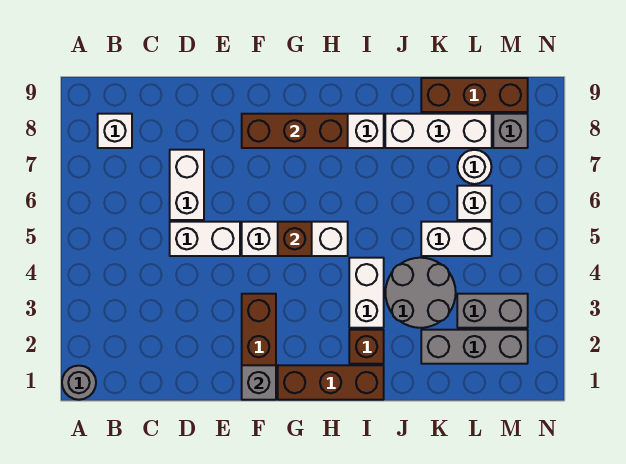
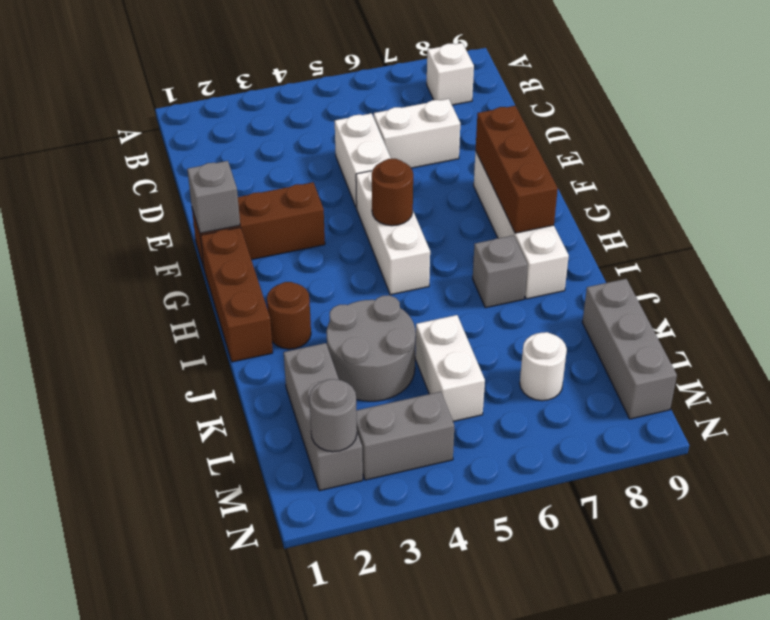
grey 1x1 round brick [62,366,96,400] -> grey 1x1 round brick moved to [309,379,357,452]
brown 1x1 brick [278,222,312,256] -> brown 1x1 round brick [372,159,413,226]
brown 1x1 brick [349,330,384,364] -> brown 1x1 round brick [267,282,311,349]
white 1x2 brick [349,258,384,328] -> none
white 1x3 brick [385,114,492,148] -> none
brown 1x3 brick [421,78,528,112] -> grey 1x3 brick [582,279,677,419]
grey 1x2 brick [457,294,528,328] -> grey 1x2 brick turned to [356,392,454,480]
white 1x1 brick [457,186,492,220] -> none
grey 1x1 brick [493,114,528,148] -> grey 1x1 brick moved to [473,236,527,308]

